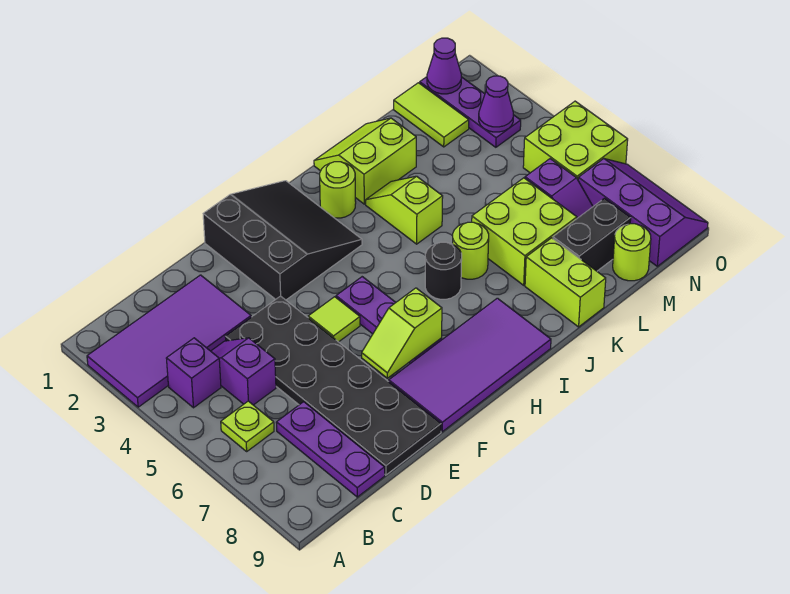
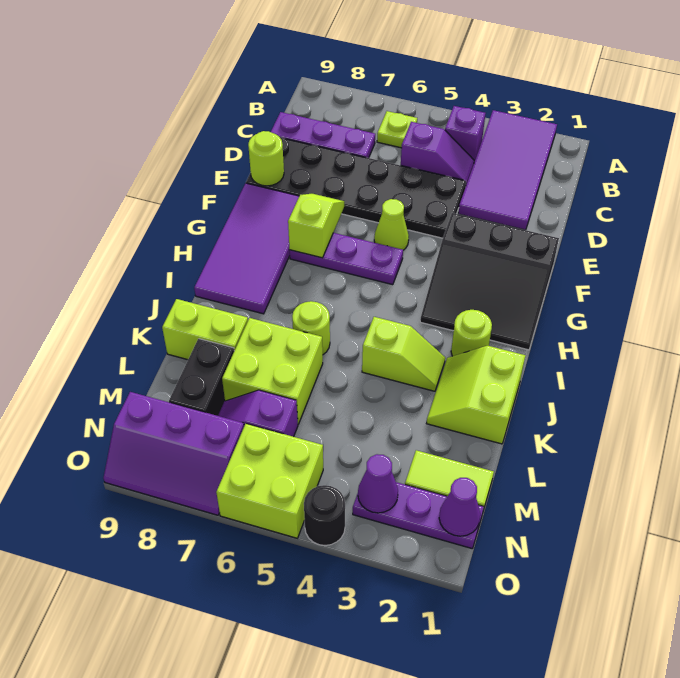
lime 1x1 tile [308,297,360,342] -> lime 1x1 cone [374,199,409,250]
black 1x1 round brick [425,242,462,299] -> black 1x1 round brick moved to [304,485,345,546]
lime 2x2 slope [314,118,416,204] -> lime 2x2 slope turned to [427,346,525,444]
lime 1x1 round brick [613,224,651,281] -> lime 1x1 round brick moved to [248,131,284,186]

